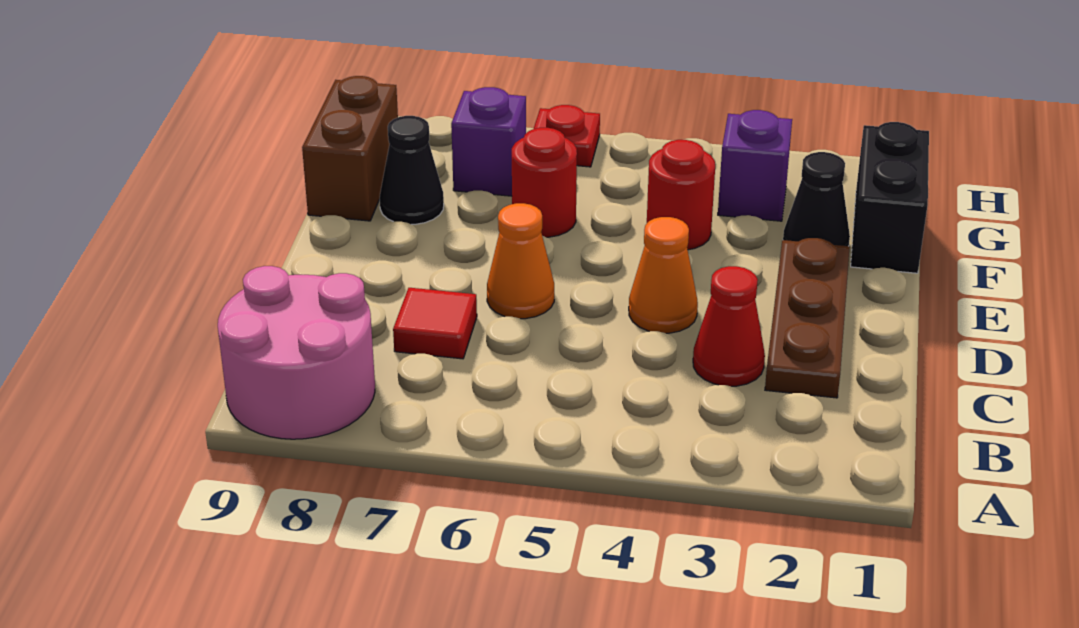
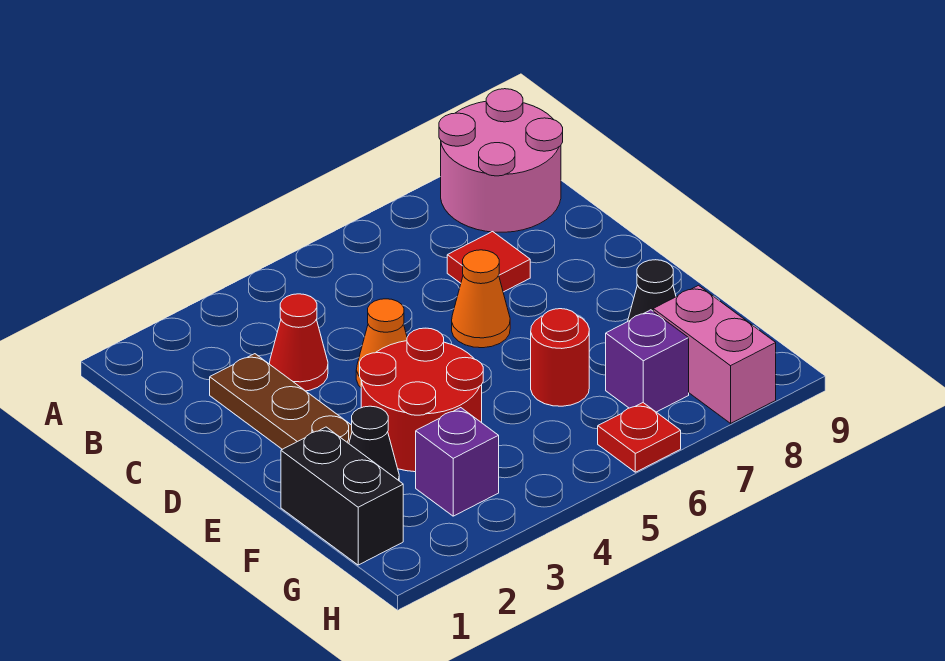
red 1x1 round brick [647,140,715,250] -> red 2x2 round brick [360,328,483,472]
brown 1x2 brick [302,76,398,221] -> none
none -> pink 1x2 brick [653,285,776,423]

